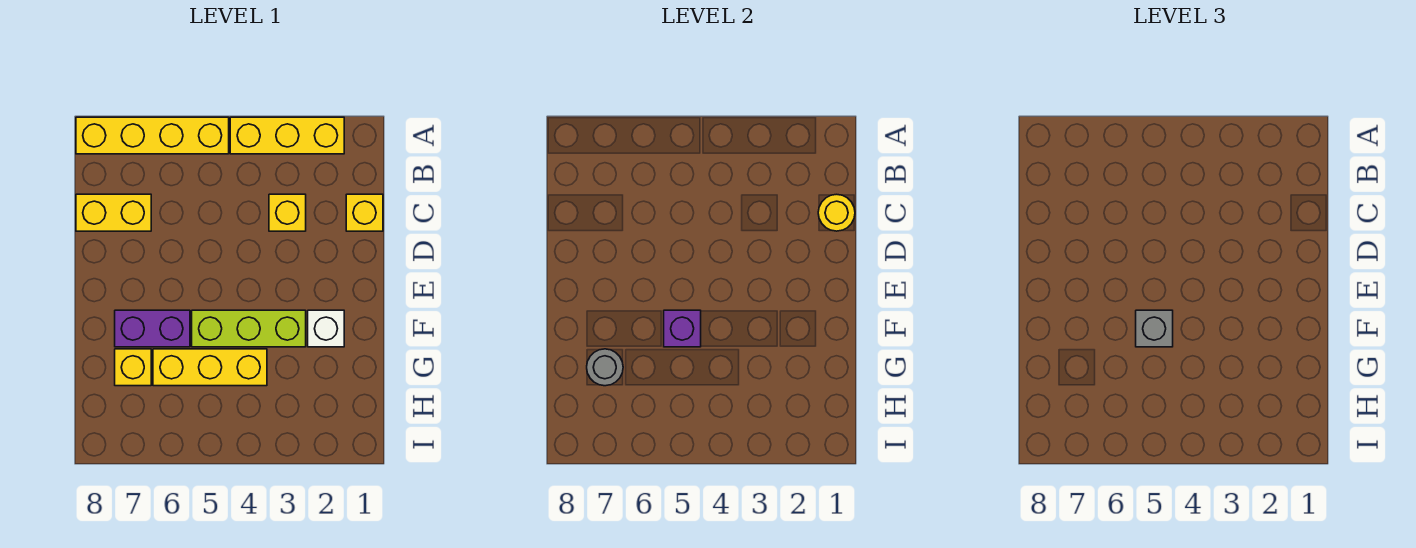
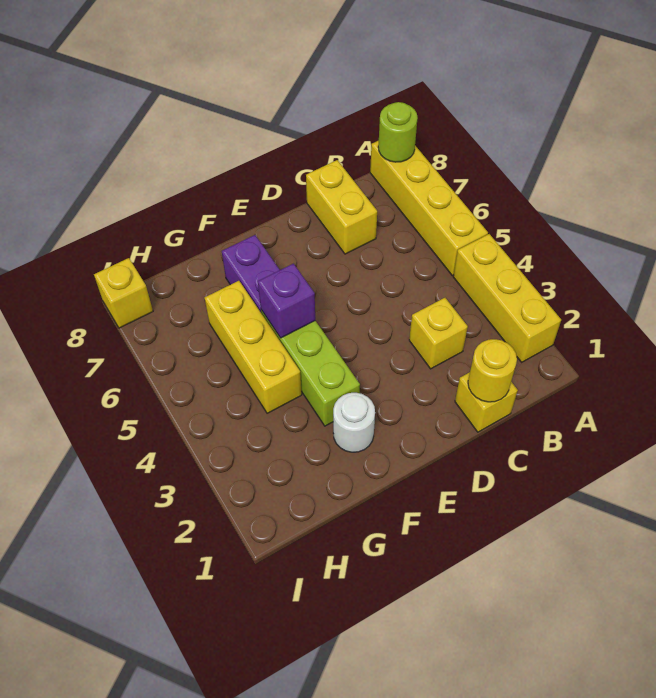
none -> lime 1x1 round brick [378,102,418,162]
white 1x1 brick [308,310,344,347] -> white 1x1 round brick [333,393,375,452]
grey 1x1 brick [1136,310,1173,347] -> none
yellow 1x1 brick [115,349,151,386] -> yellow 1x1 brick moved to [94,258,153,328]
grey 1x1 round brick [587,349,623,386] -> none

